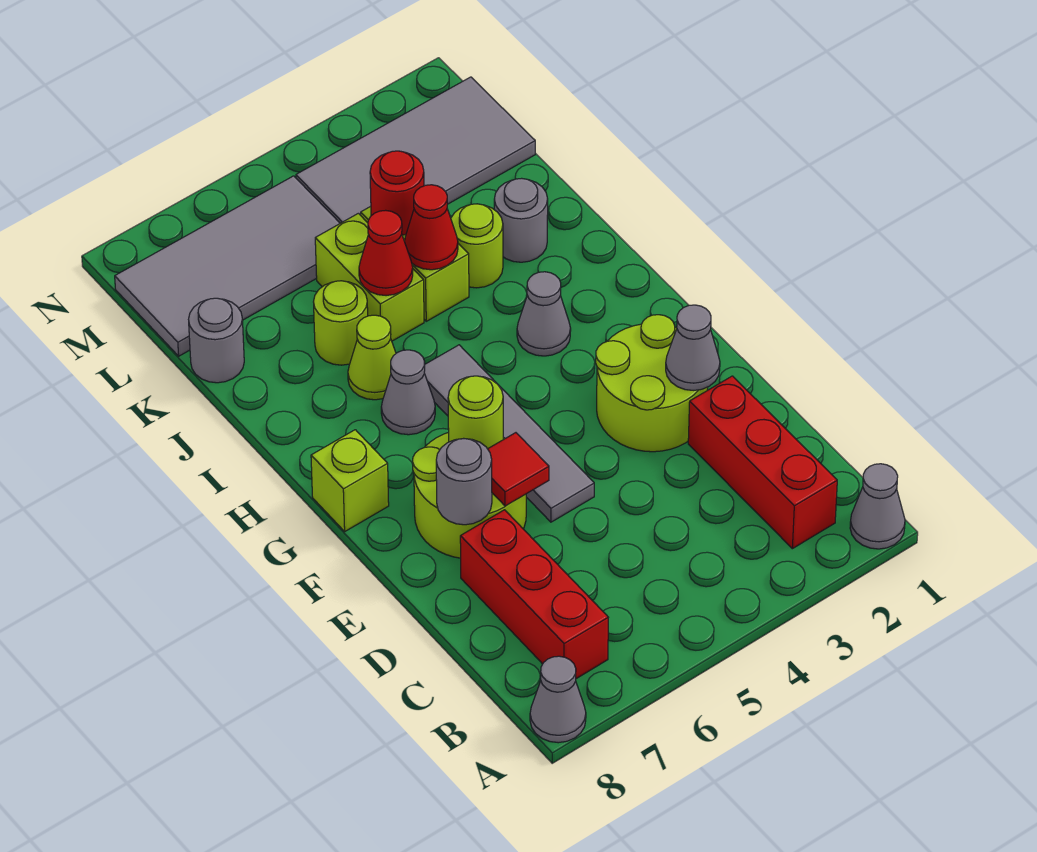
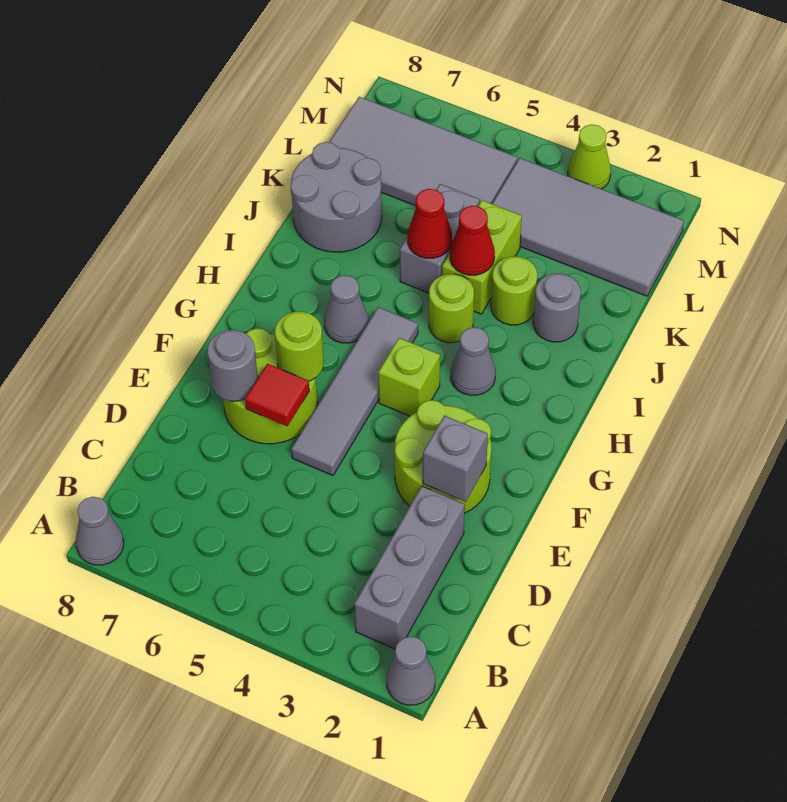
red 1x3 brick [688,376,837,549] -> grey 1x3 brick [354,486,465,649]
red 1x3 brick [460,510,608,679] -> none
grey 1x1 cone [666,305,720,390] -> grey 1x1 brick [423,416,488,502]
lime 1x1 brick [311,430,389,531] -> lime 1x1 brick moved to [378,338,440,416]
lime 1x1 cone [348,315,396,400] -> lime 1x1 cone moved to [568,124,611,189]
lime 1x2 brick [315,213,424,341] -> grey 1x2 brick [400,184,480,293]
lime 1x1 round brick [314,281,368,365] -> lime 1x1 round brick moved to [429,274,474,343]
red 1x1 round brick [370,151,424,235] -> none
grey 1x1 round brick [189,298,244,383] -> grey 2x2 round brick [291,142,382,252]

